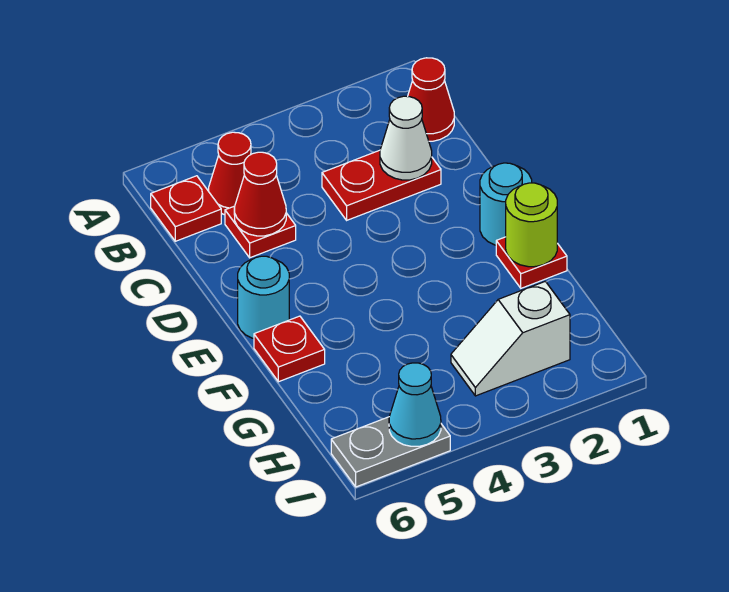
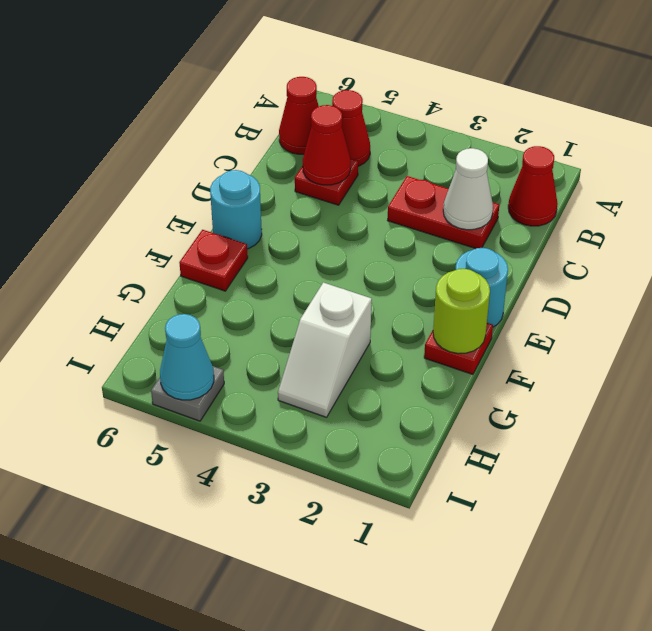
red 1x1 plate [151,176,221,241] -> red 1x1 cone [279,77,319,154]
white 1x2 slope [451,281,570,396] -> white 1x2 slope turned to [278,282,372,417]
grey 1x2 plate [331,417,450,487] -> grey 1x1 plate [151,366,224,421]

